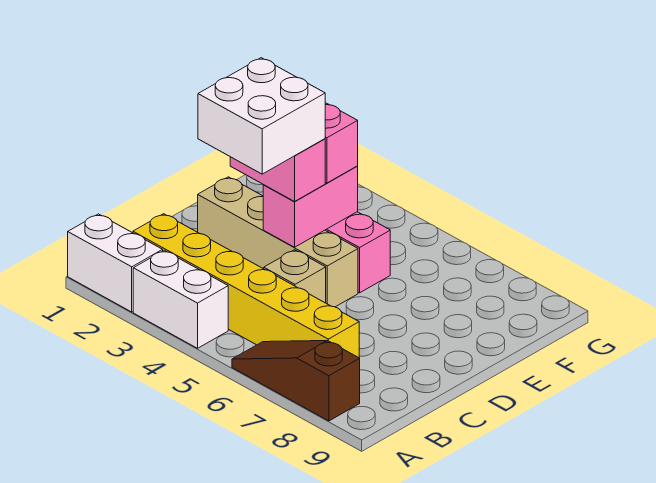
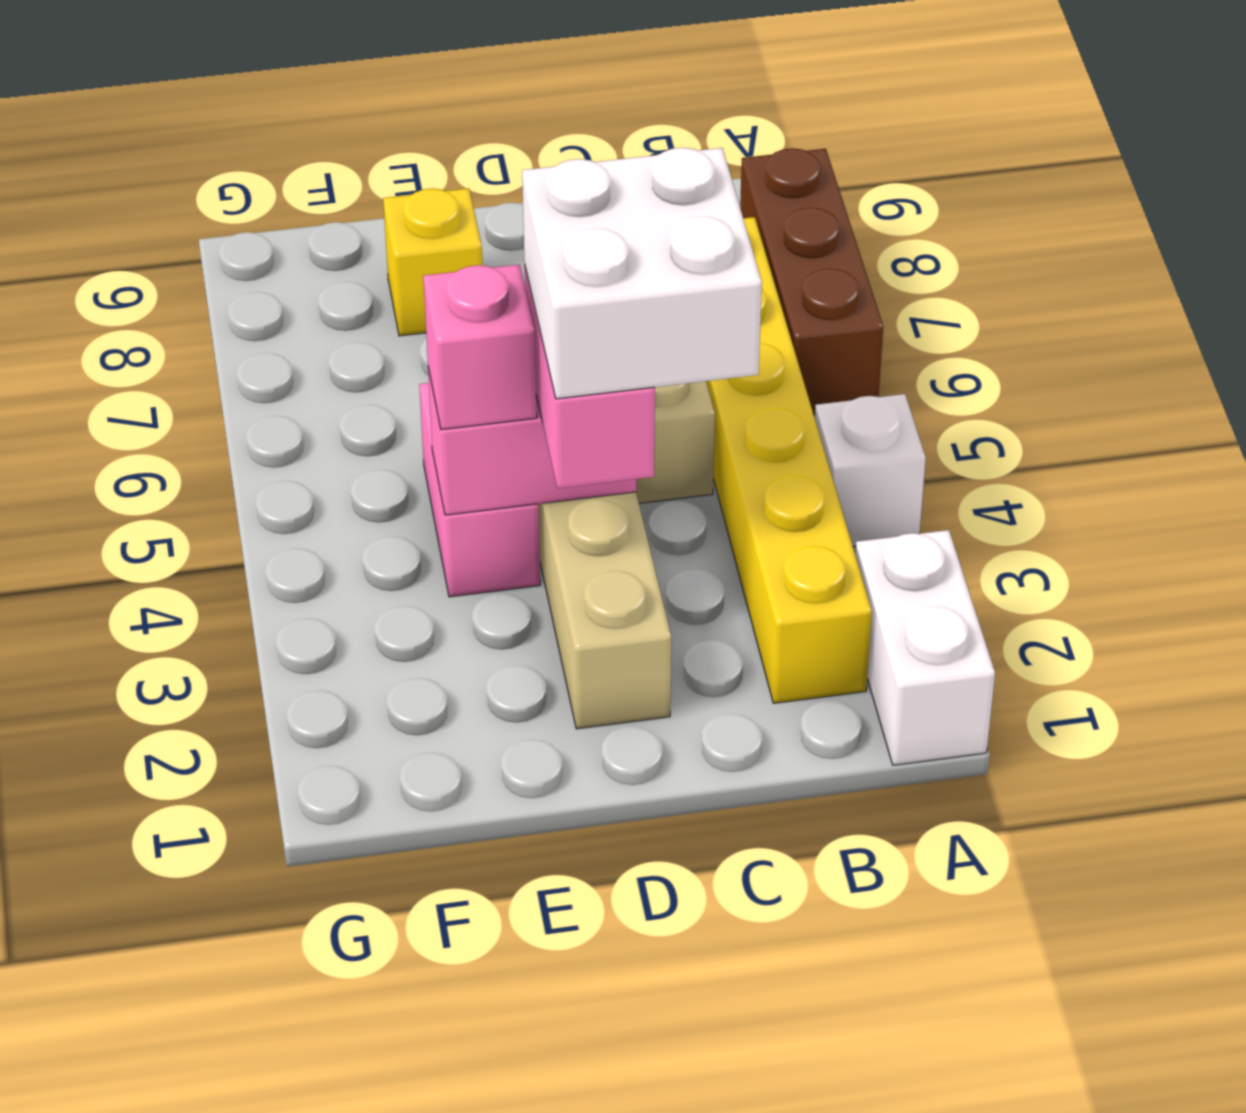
white 1x2 brick [133,250,228,348] -> white 1x1 brick [815,394,926,547]
brown 1x3 slope [232,341,360,421] -> brown 1x3 brick [740,148,883,415]
none -> yellow 1x1 brick [383,188,482,336]

